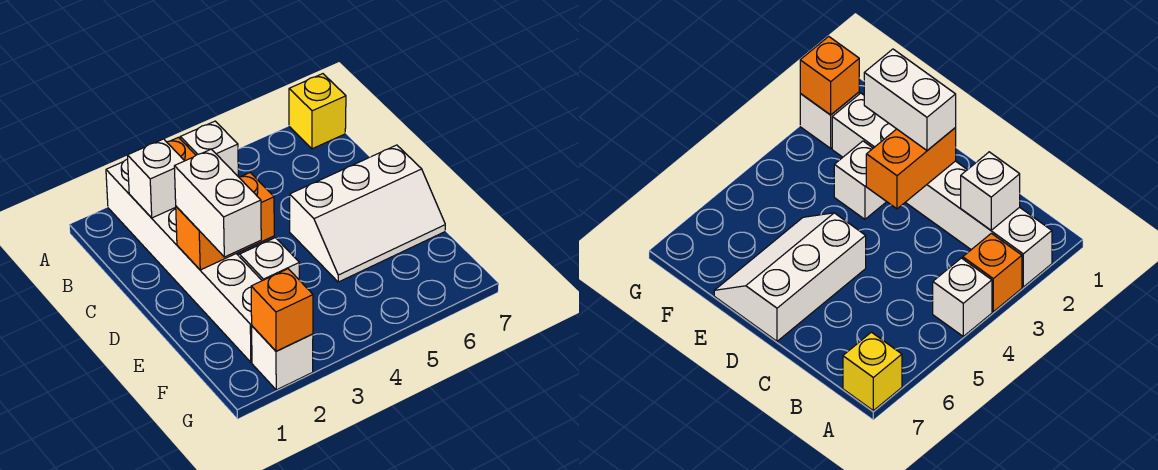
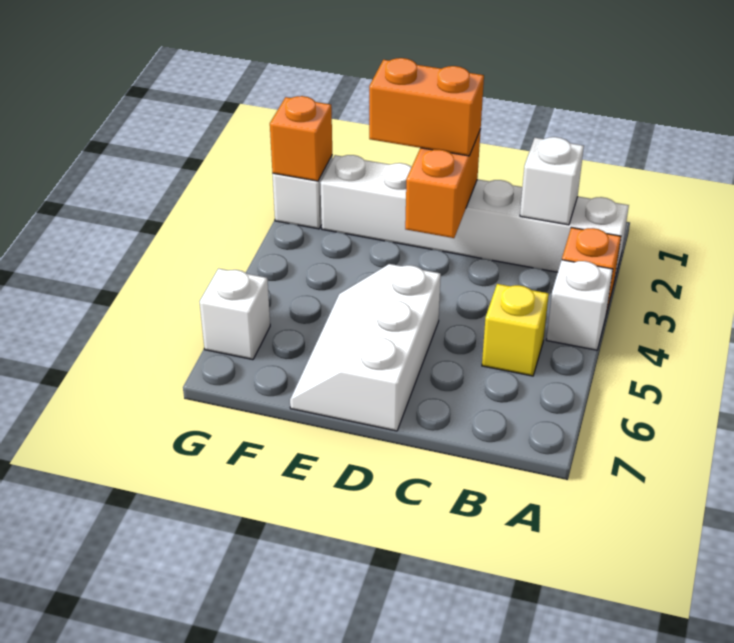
yellow 1x1 brick [289,74,346,149] -> yellow 1x1 brick moved to [482,284,549,376]
white 1x2 brick [174,149,261,257] -> orange 1x2 brick [369,58,484,156]
white 1x1 brick [240,238,299,281] -> white 1x1 brick moved to [200,268,270,360]

